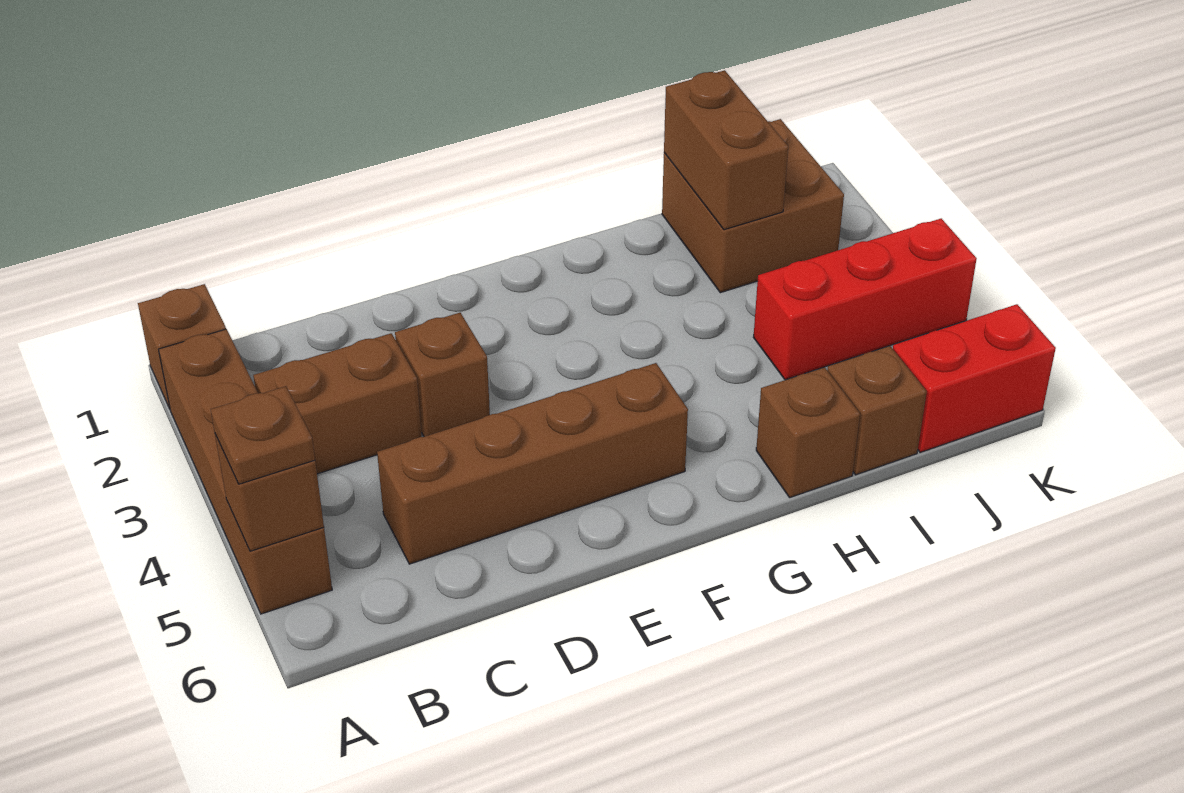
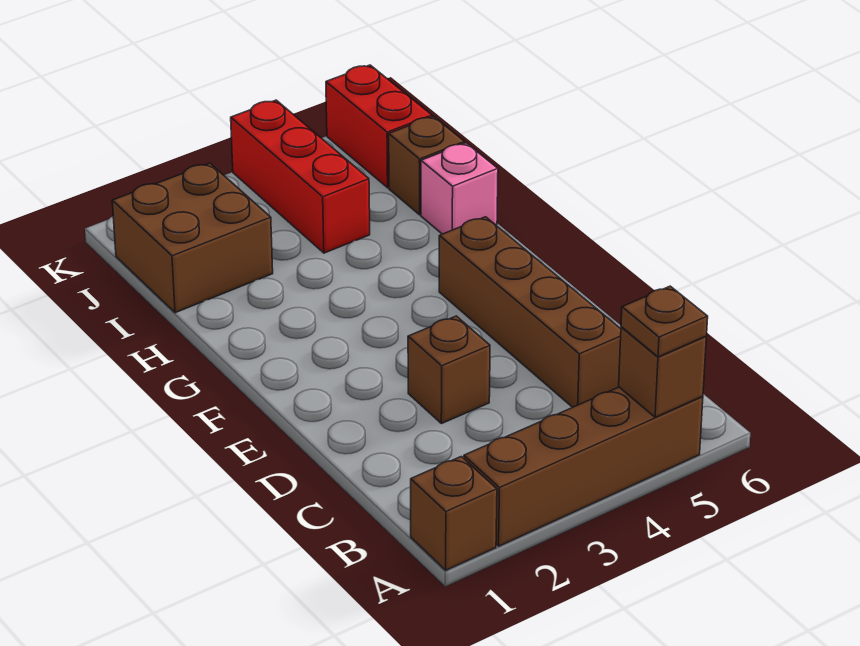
brown 1x2 brick [253,333,422,474] -> none
brown 1x1 brick [756,367,860,497] -> pink 1x1 brick [421,143,498,234]
brown 1x2 brick [664,70,788,230] -> none

